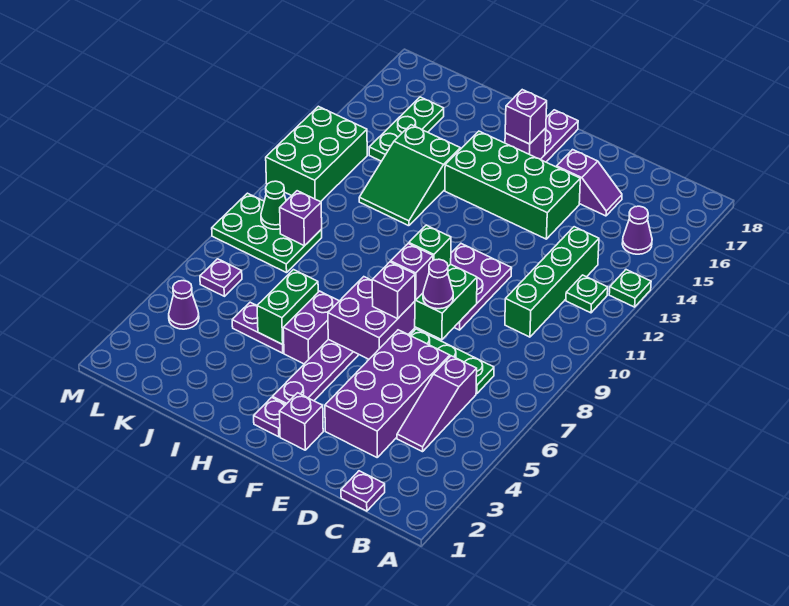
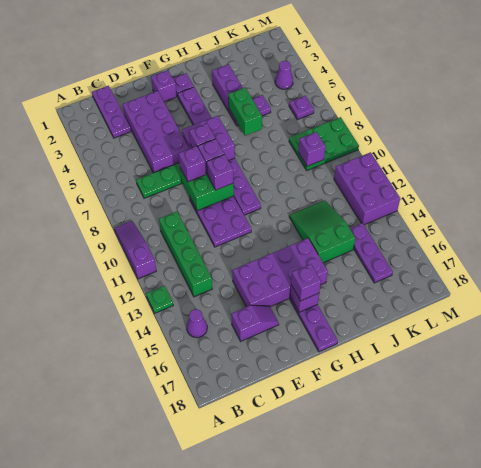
green 1x1 plate [566,275,608,313] -> none
purple 1x1 plate [341,471,385,511] -> purple 1x3 plate [92,86,131,138]
purple 1x3 slope [397,356,477,452] -> purple 1x3 slope moved to [114,221,156,279]
purple 1x2 slope [557,150,622,216] -> purple 1x2 slope turned to [231,305,279,341]
purple 1x1 cone [423,259,453,309] -> purple 1x1 brick [179,146,206,182]
green 2x4 brick [445,131,580,239] -> purple 2x4 brick [233,238,328,307]
green 1x1 brick [409,225,451,266] -> purple 1x1 brick [207,154,233,190]
purple 1x2 brick [283,291,339,364] -> purple 1x2 brick moved to [212,64,243,111]
green 1x3 plate [369,97,444,161] -> purple 1x3 plate [350,223,393,283]
green 1x1 cone [261,181,286,229] -> none
green 2x3 brick [266,106,367,202] -> purple 2x3 brick [334,152,400,225]

